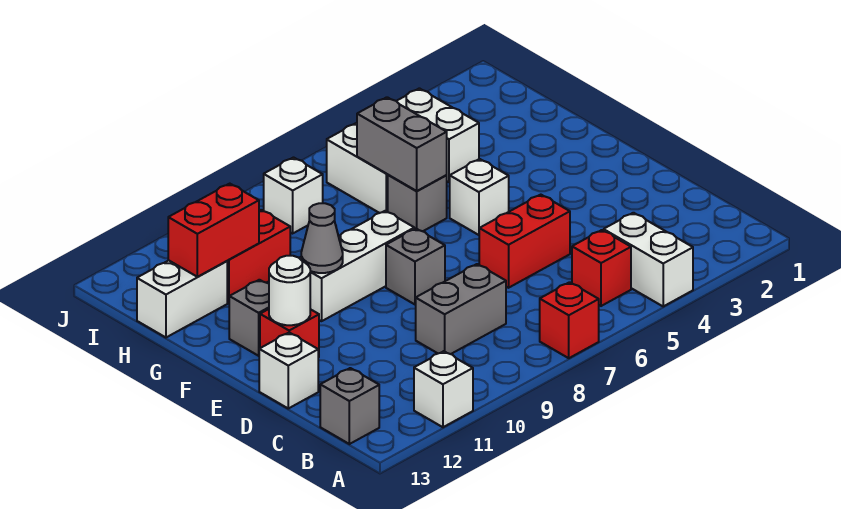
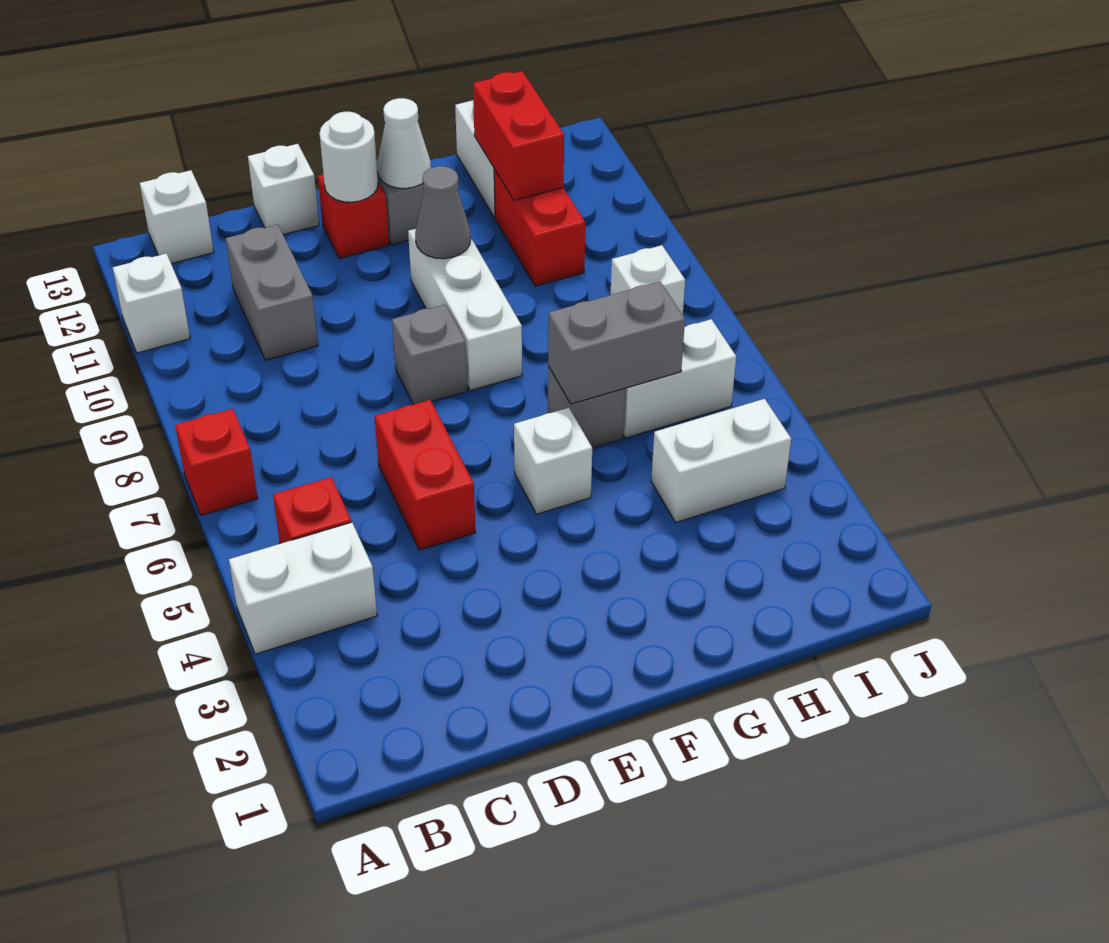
grey 1x1 brick [320,368,379,444] -> white 1x1 brick [140,170,214,264]
grey 1x2 brick [416,264,506,354] -> grey 1x2 brick moved to [226,225,318,360]
none -> white 1x1 cone [377,98,431,189]

